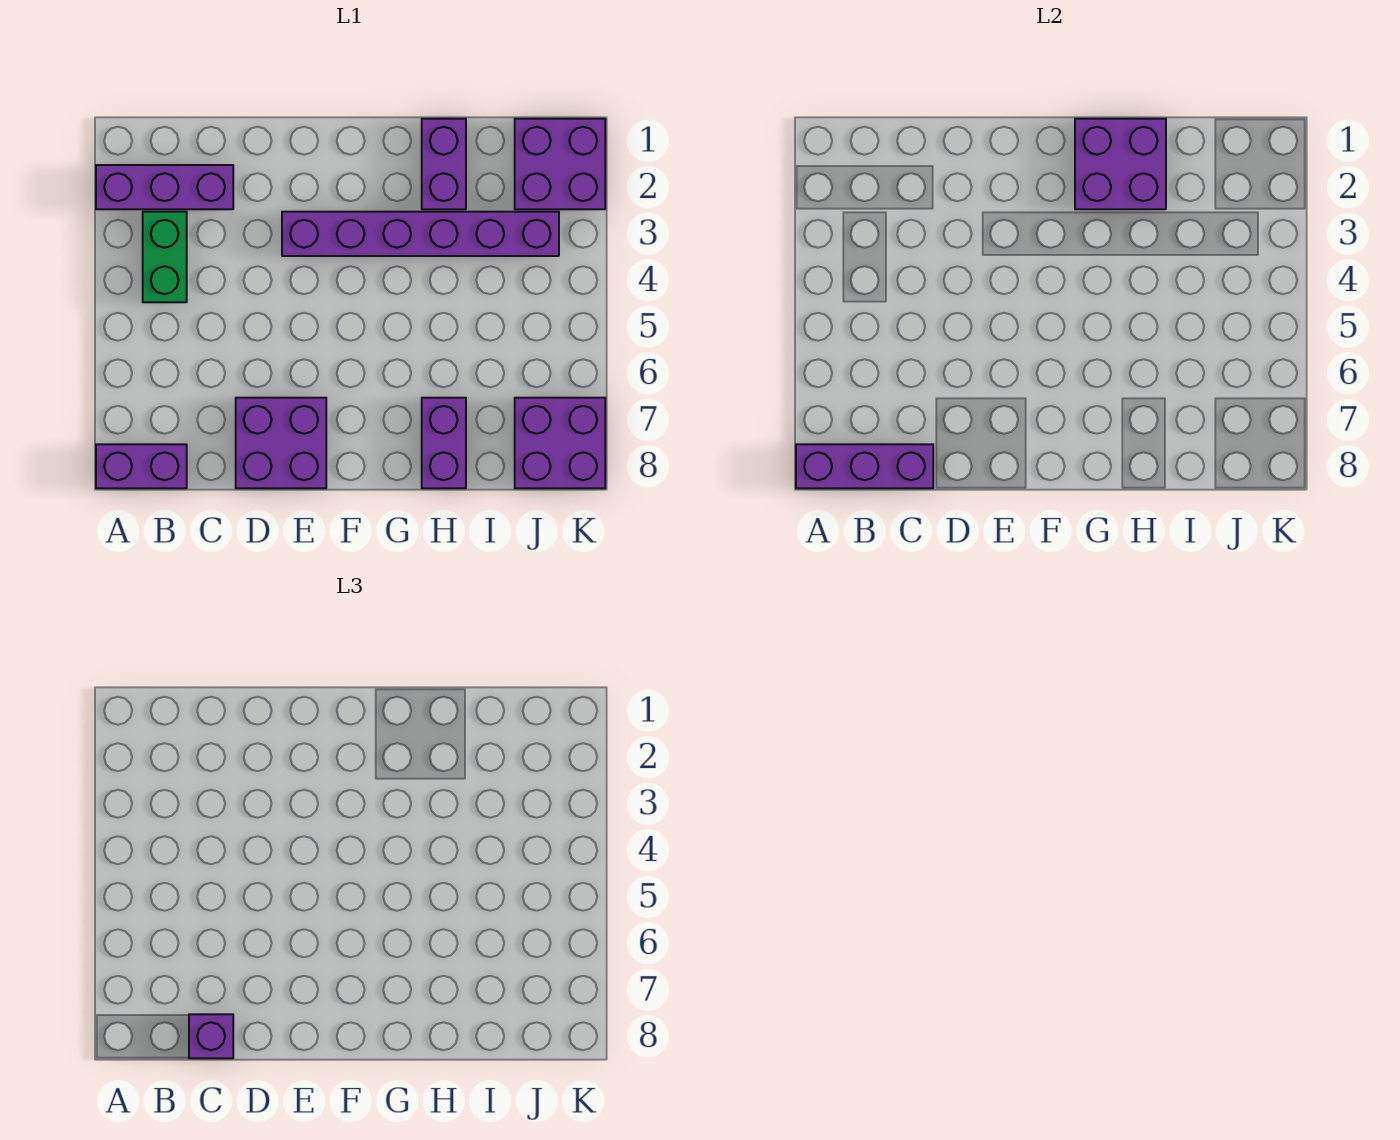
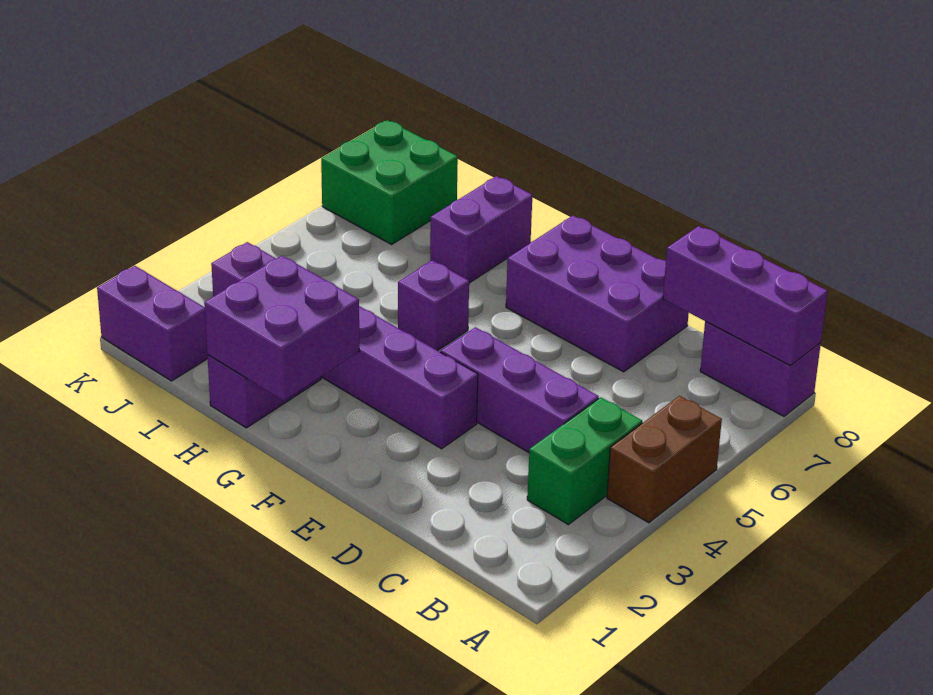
purple 1x3 brick [96,165,233,209] -> purple 1x3 brick moved to [441,327,599,452]
none -> brown 1x2 brick [607,396,722,523]
purple 1x1 brick [189,1014,233,1058] -> purple 1x1 brick moved to [398,260,469,351]
purple 2x2 brick [236,398,326,488] -> purple 2x3 brick [506,216,689,372]
purple 2x2 brick [515,119,605,209] -> purple 1x2 brick [97,266,208,381]
purple 2x2 brick [515,398,605,488] -> green 2x2 brick [321,120,458,244]

